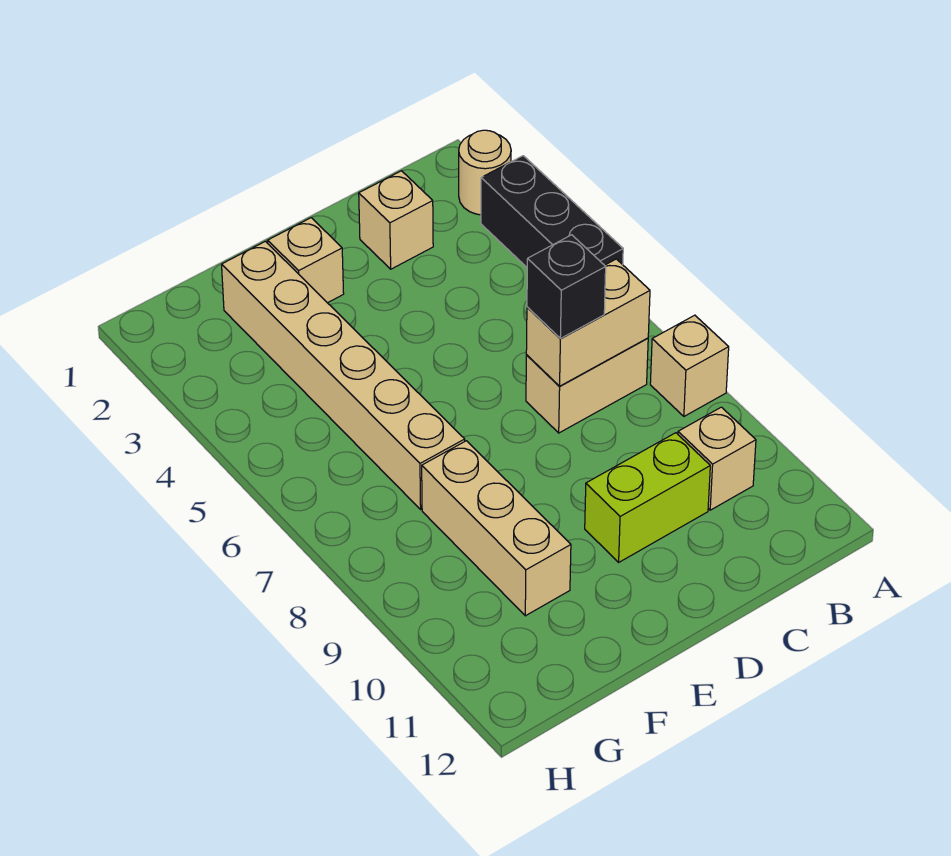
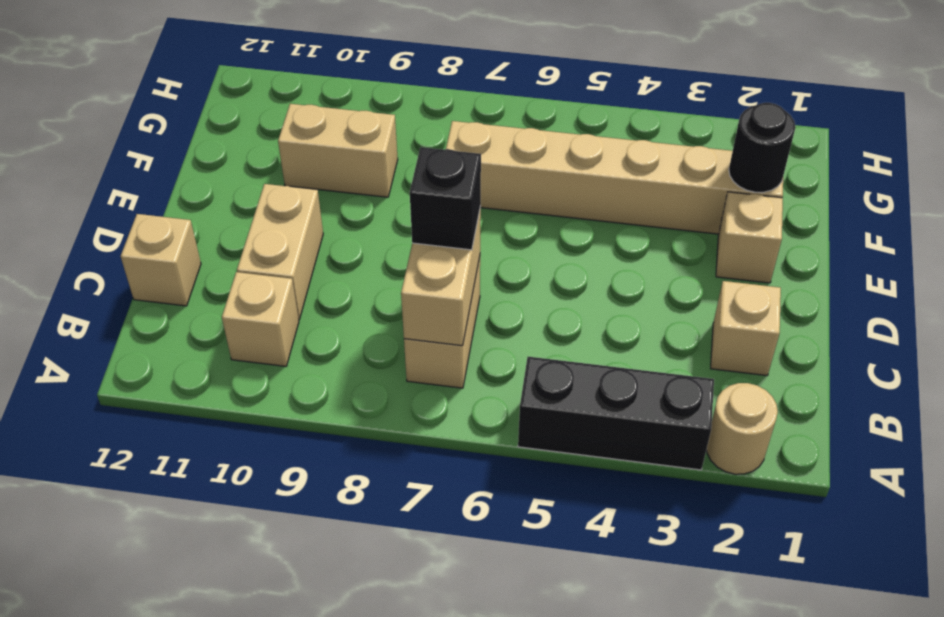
tan 1x1 brick [650,315,729,416] -> tan 1x1 brick moved to [121,214,201,306]
lime 1x2 brick [585,433,710,562] -> tan 1x2 brick [237,184,323,319]
none -> black 1x1 round brick [729,103,795,192]
tan 1x3 brick [422,441,571,616] -> tan 1x2 brick [278,104,398,197]

